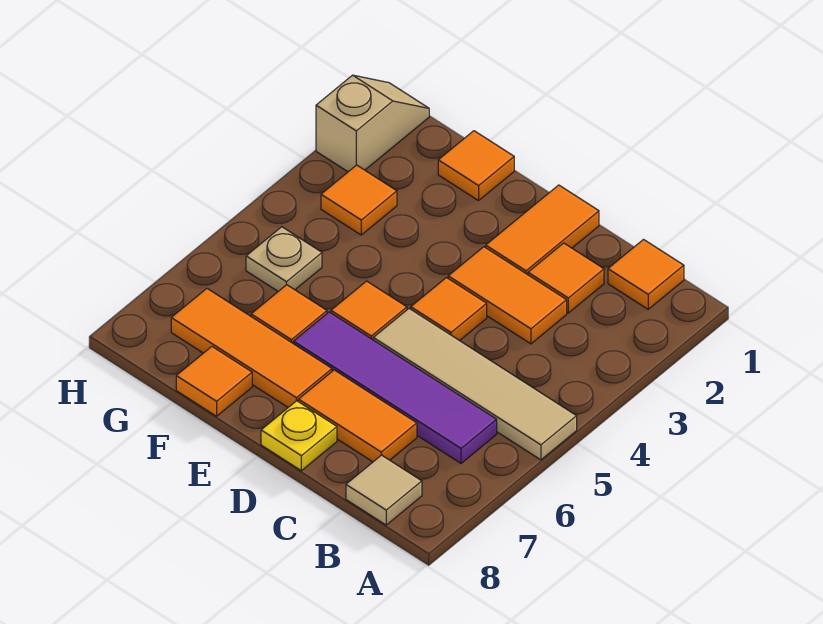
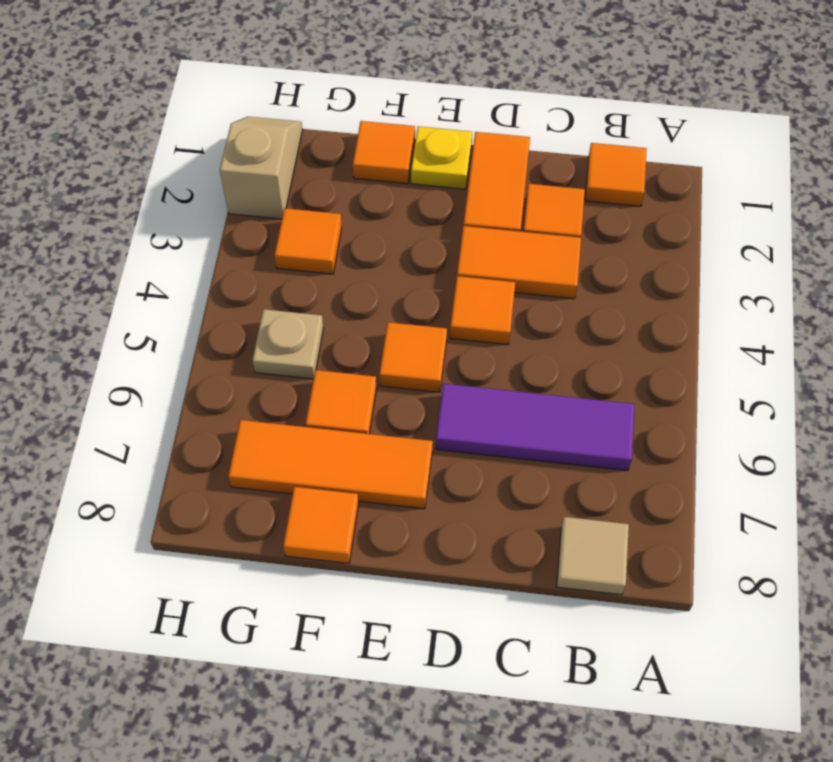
tan 1x4 tile [373,309,577,460] -> none
purple 1x4 tile [293,312,497,463] -> purple 1x3 tile [436,384,634,471]
orange 1x2 tile [298,370,417,462] -> none
yellow 1x1 plate [261,401,337,471] -> yellow 1x1 plate moved to [411,126,472,189]

